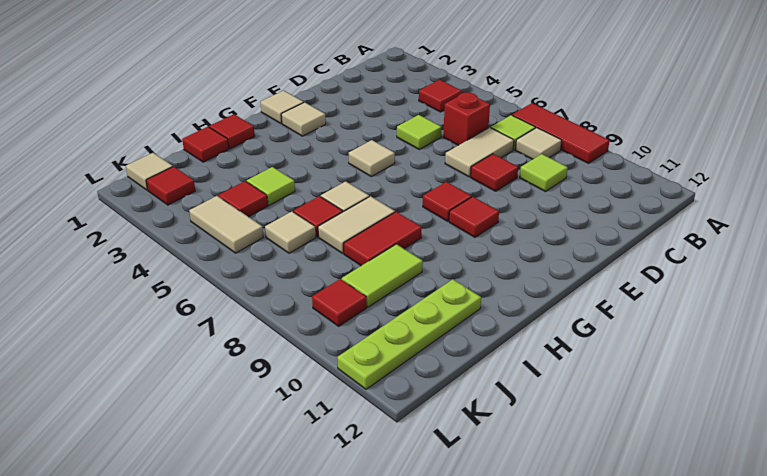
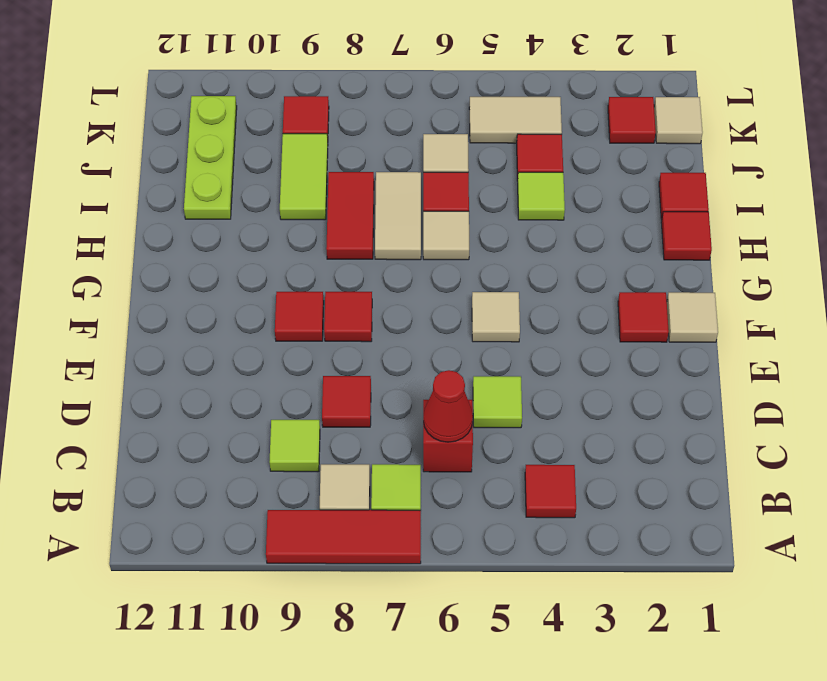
none -> red 1x1 cone [423,370,473,442]
tan 1x2 tile [445,127,514,177] -> none
tan 1x1 tile [281,102,326,136] -> red 1x1 tile [618,292,669,342]
lime 1x4 plate [337,279,481,389] -> lime 1x3 plate [184,96,237,219]

